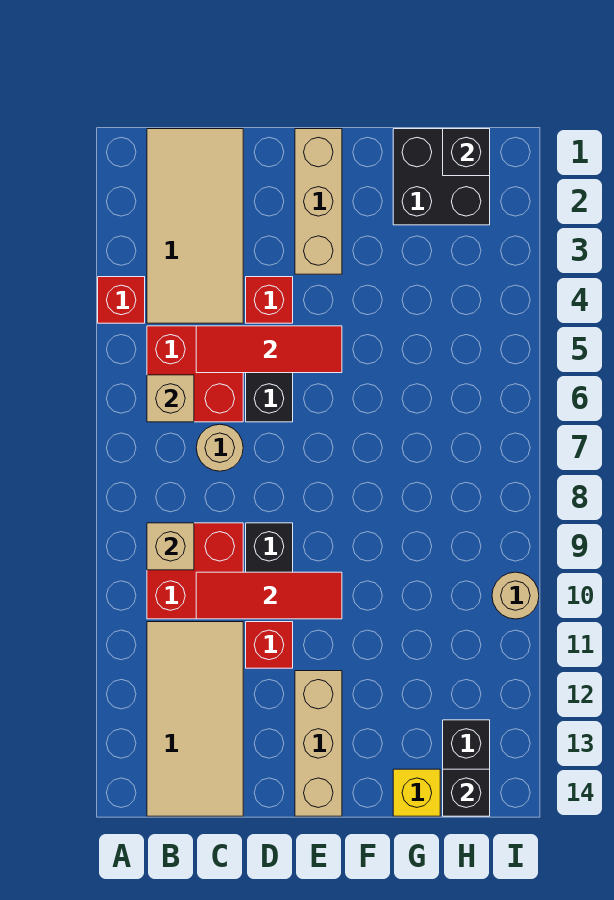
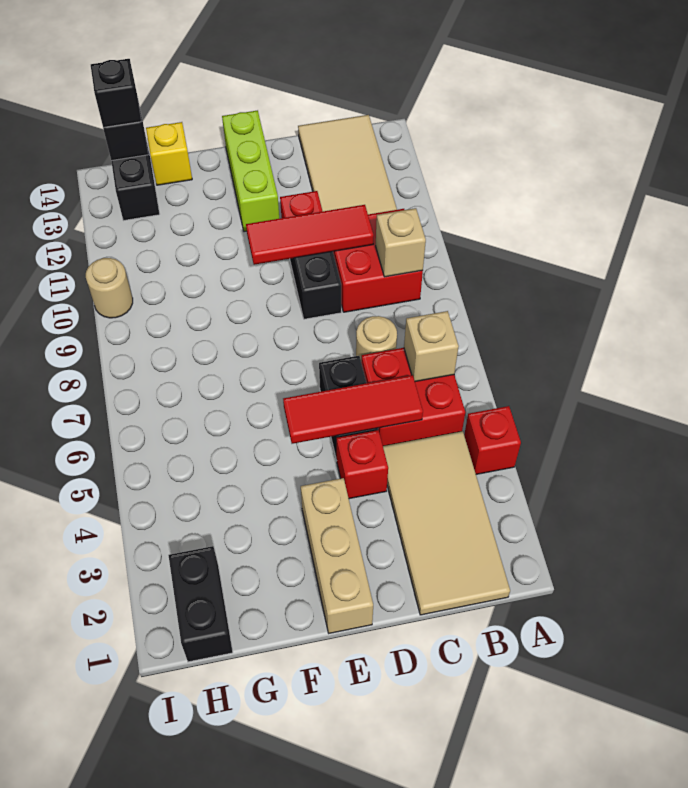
tan 1x3 brick [295,671,342,816] -> lime 1x3 brick [222,110,279,232]
black 2x2 brick [393,129,490,225] -> black 1x2 brick [168,546,233,662]
black 1x1 brick [443,129,490,176] -> black 1x1 brick moved to [91,59,142,128]

